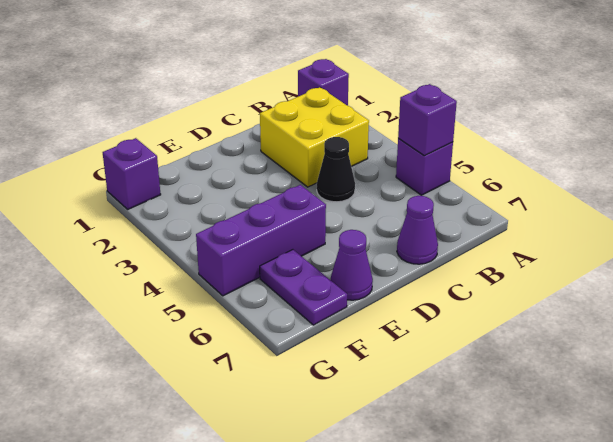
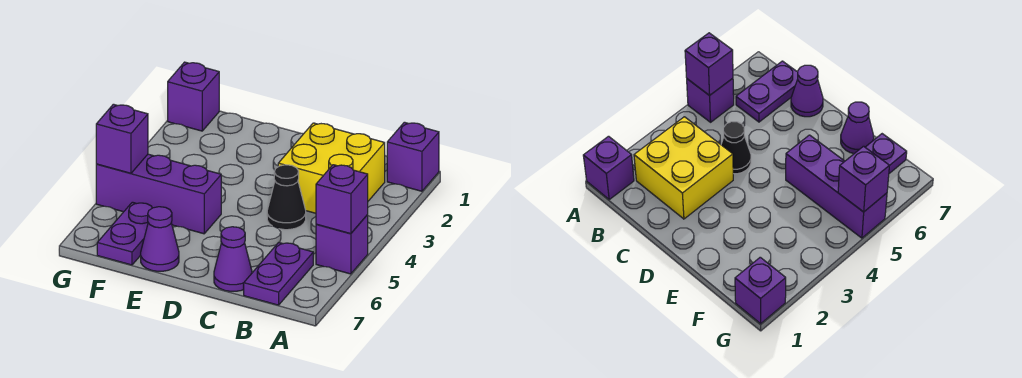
none -> purple 1x2 plate [244,242,313,305]
none -> purple 1x1 brick [96,104,148,173]

